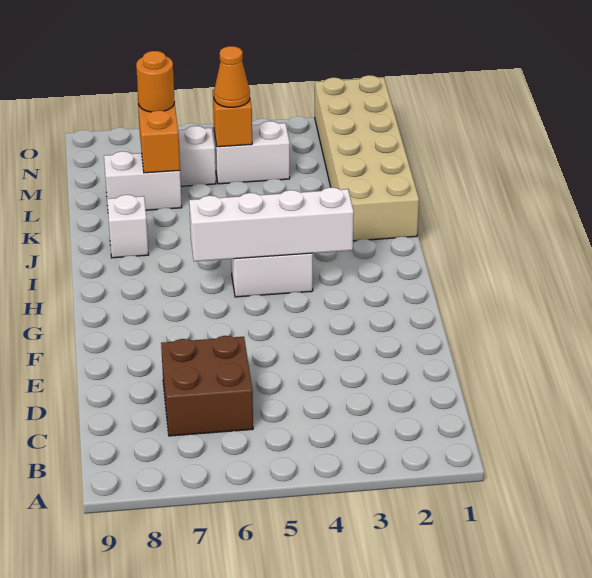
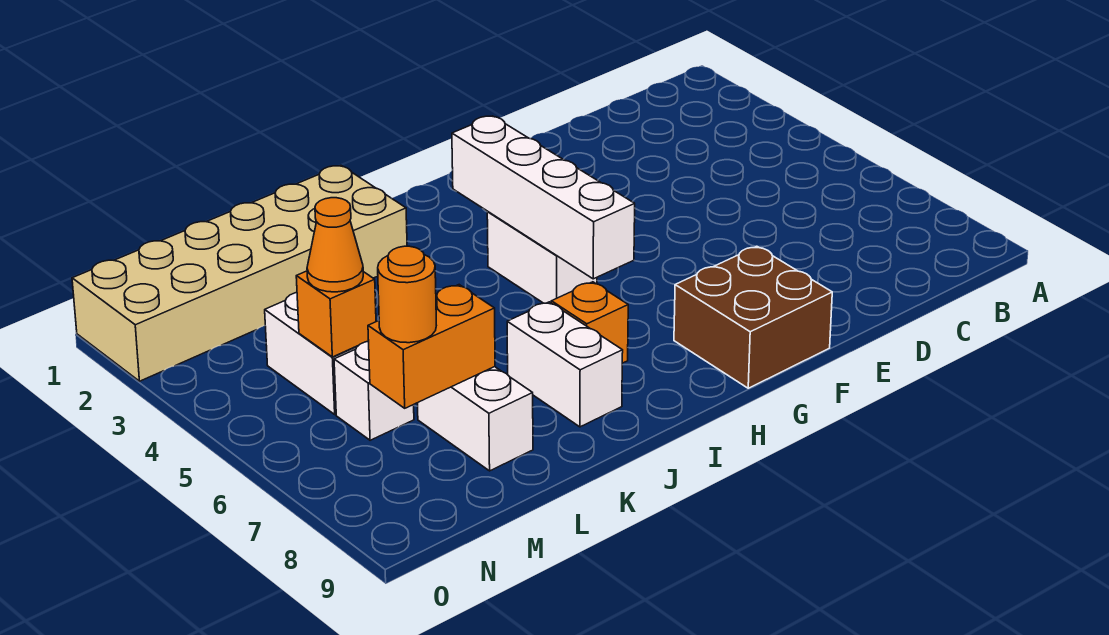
brown 2x2 brick [161,336,253,436] -> brown 2x2 brick moved to [674,246,832,388]
none -> orange 1x1 brick [551,282,628,363]
white 1x1 brick [107,195,148,258] -> white 1x2 brick [507,302,623,427]

